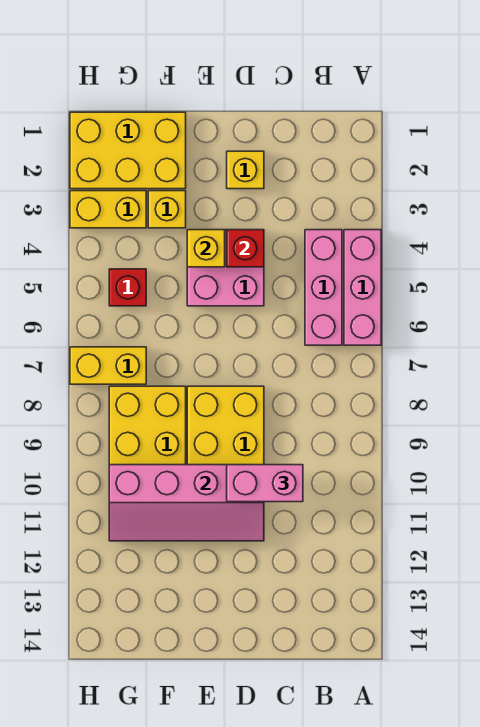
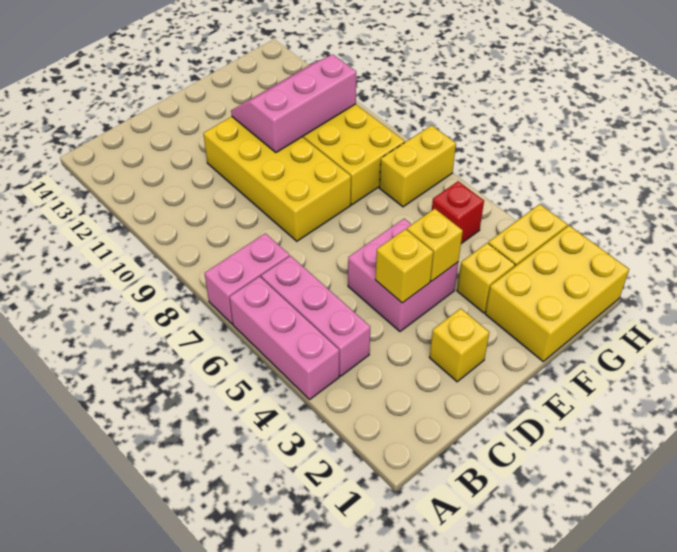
pink 1x2 brick [227,465,303,502] -> pink 1x2 brick moved to [205,233,289,324]
red 1x1 brick [227,230,264,267] -> yellow 1x1 brick [375,229,433,303]
pink 2x4 slope [109,465,264,541] -> pink 2x3 slope [231,55,356,152]

